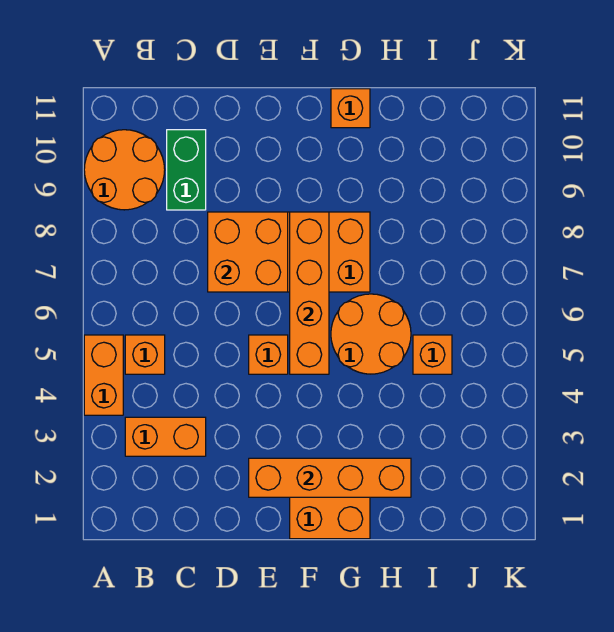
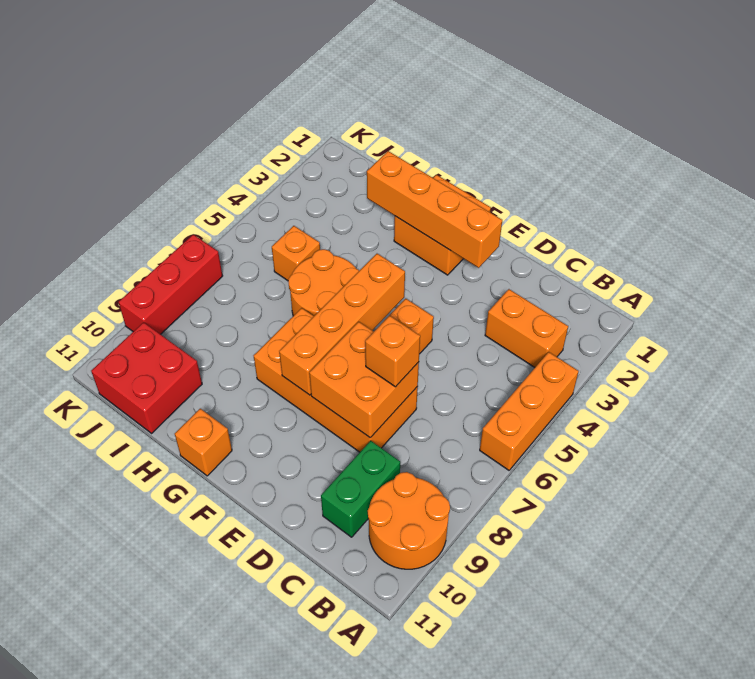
orange 1x2 brick [84,335,123,415] -> orange 1x3 brick [480,352,579,470]
orange 1x1 brick [125,335,165,374] -> orange 1x1 brick moved to [365,315,420,387]
none -> red 2x2 brick [91,322,202,433]
none -> red 1x3 brick [118,235,222,334]

